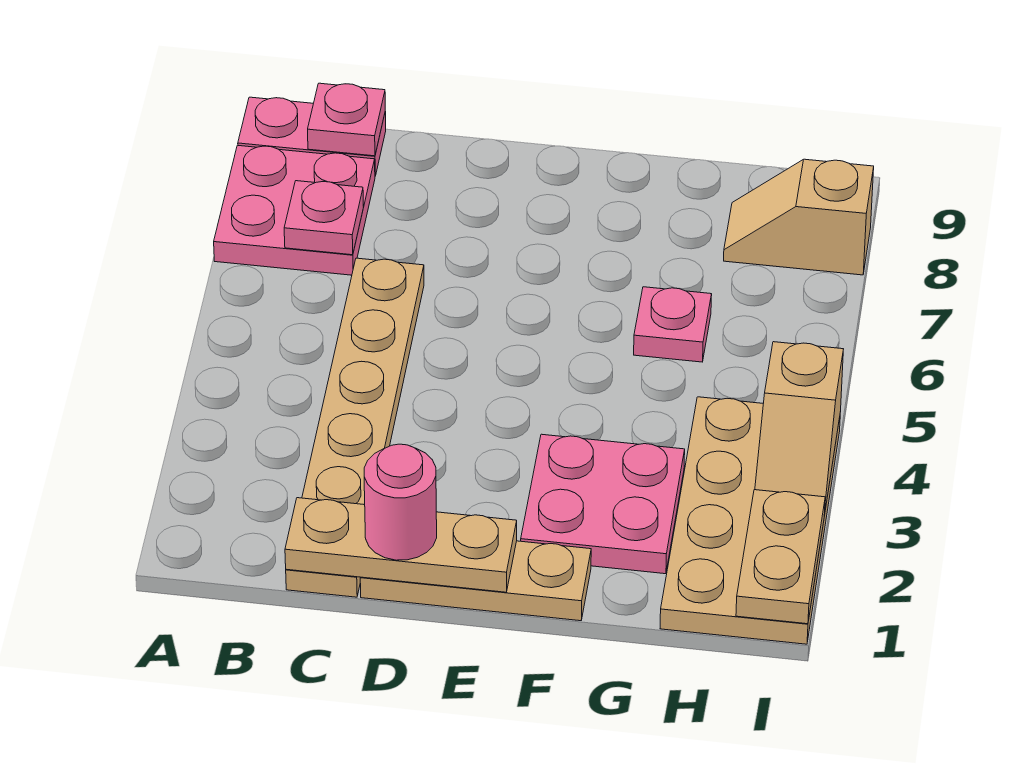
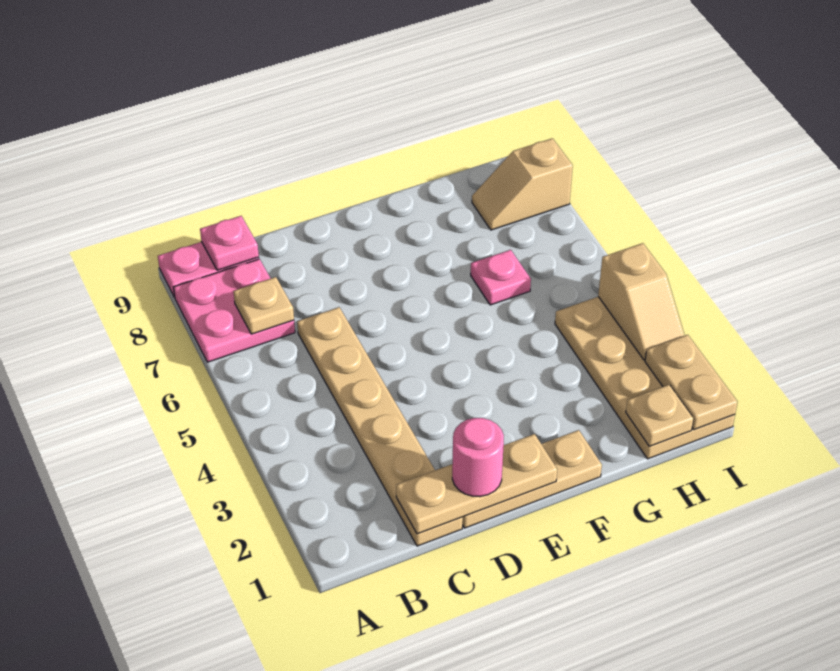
pink 1x1 plate [284,181,364,255] -> tan 1x1 plate [233,277,294,334]
pink 2x2 plate [521,434,685,574] -> none
none -> tan 1x1 plate [626,385,694,446]

